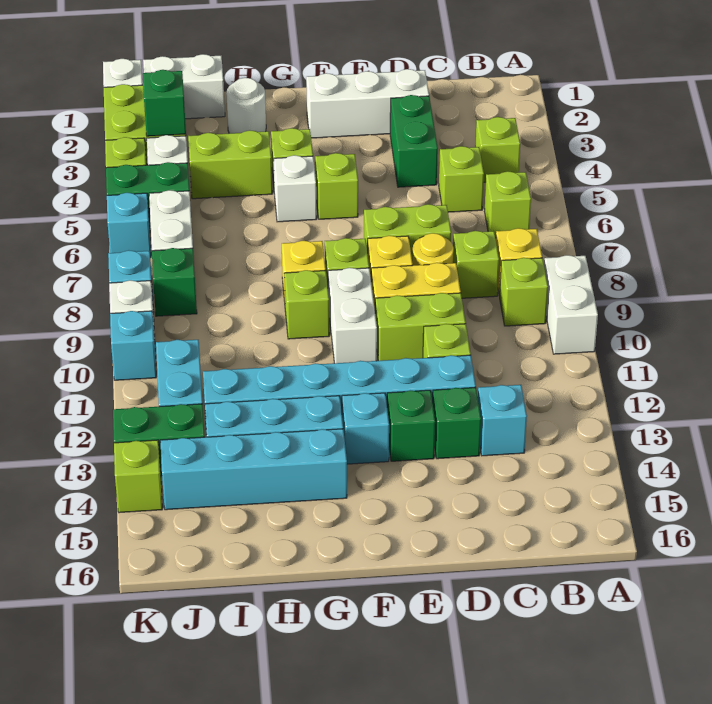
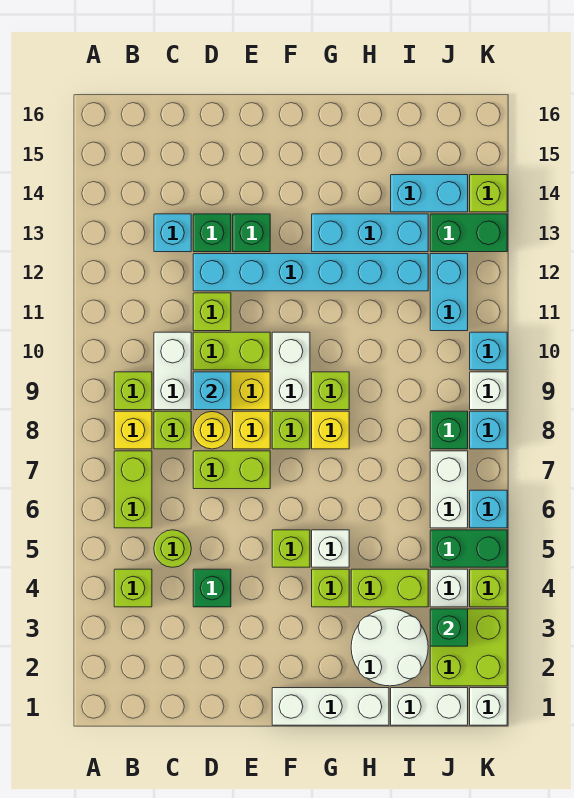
white 1x2 brick [544,255,598,354] -> white 1x2 brick moved to [154,332,191,410]
lime 1x1 brick [485,171,531,238] -> lime 1x2 brick [114,451,152,528]
lime 1x1 brick [439,146,484,212] -> lime 1x1 round brick [154,530,191,567]
white 1x3 brick [306,69,429,138] -> white 1x3 brick moved to [272,688,389,725]
green 1x2 brick [390,95,438,187] -> green 1x1 brick [193,569,231,607]
cyan 1x1 brick [342,393,389,464] -> cyan 1x1 brick moved to [193,372,231,410]
cyan 1x4 brick [160,429,347,510] -> cyan 1x2 brick [391,175,468,212]
white 1x1 round brick [226,78,266,133] -> white 2x2 round brick [351,609,428,686]

